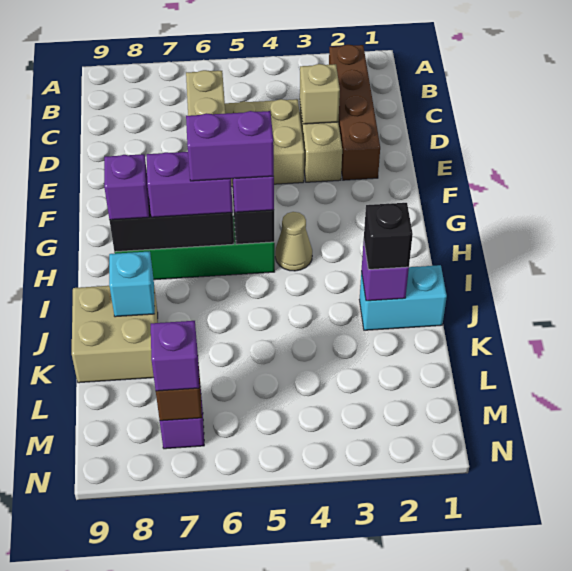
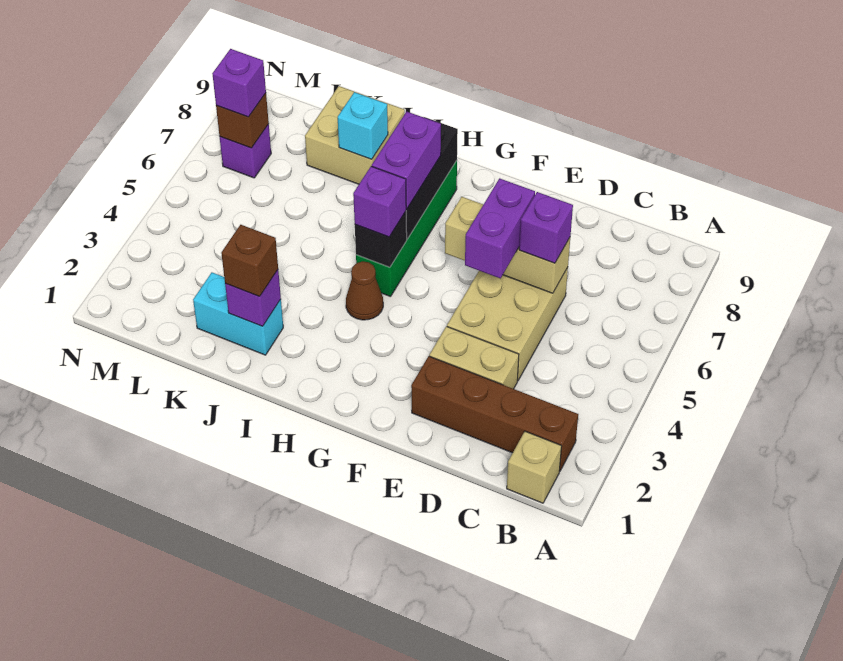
tan 1x1 brick [300,64,340,124] -> tan 1x1 brick moved to [507,431,562,503]
tan 1x1 cone [275,212,312,271] -> brown 1x1 cone [346,261,383,320]
purple 1x2 brick [186,111,274,181] -> purple 1x2 brick moved to [465,178,535,278]
purple 1x1 brick [104,154,149,220] -> purple 1x1 brick moved to [519,192,573,263]
cyan 1x2 brick [359,265,447,330] -> cyan 1x2 brick turned to [193,273,283,355]
black 1x1 brick [364,203,413,270] -> brown 1x1 brick [221,225,278,296]

